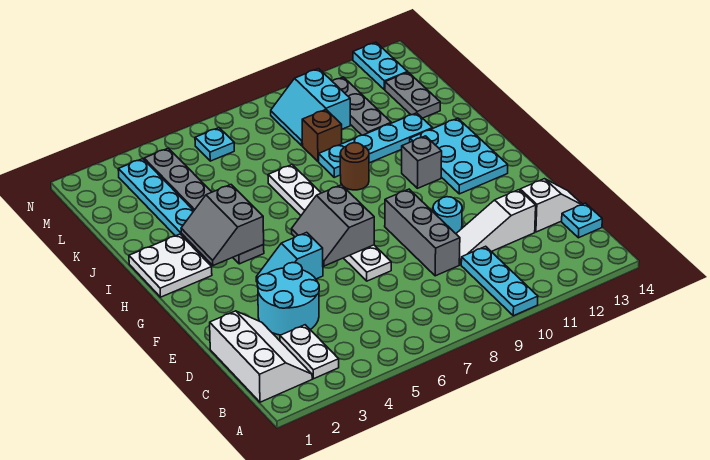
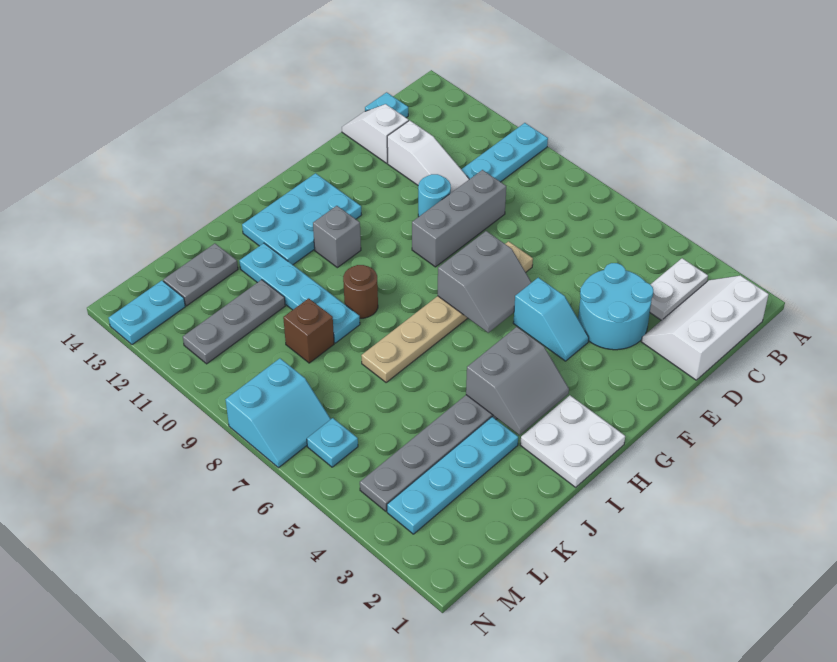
white 1x6 plate [268,165,391,281] -> tan 1x6 plate [361,241,533,383]
cyan 2x2 slope [271,69,350,146] -> cyan 2x2 slope moved to [225,358,331,468]

